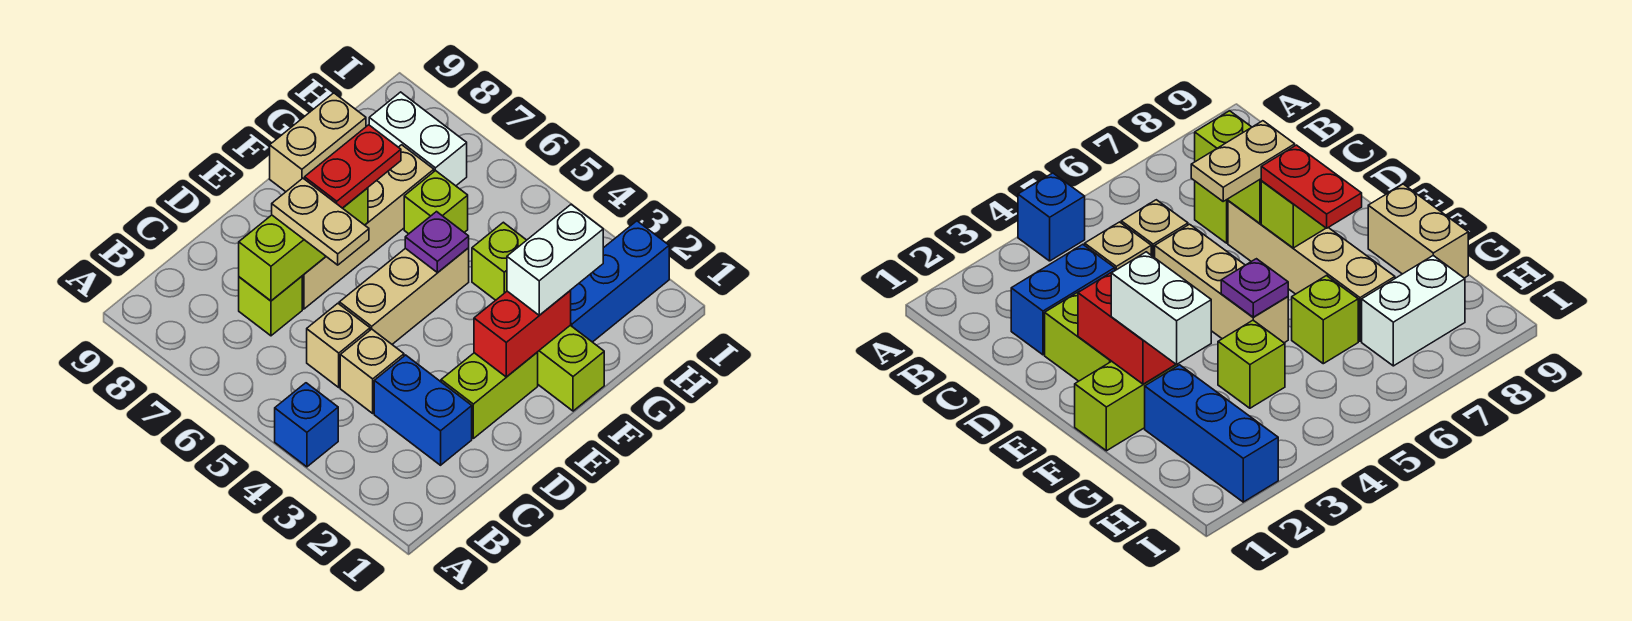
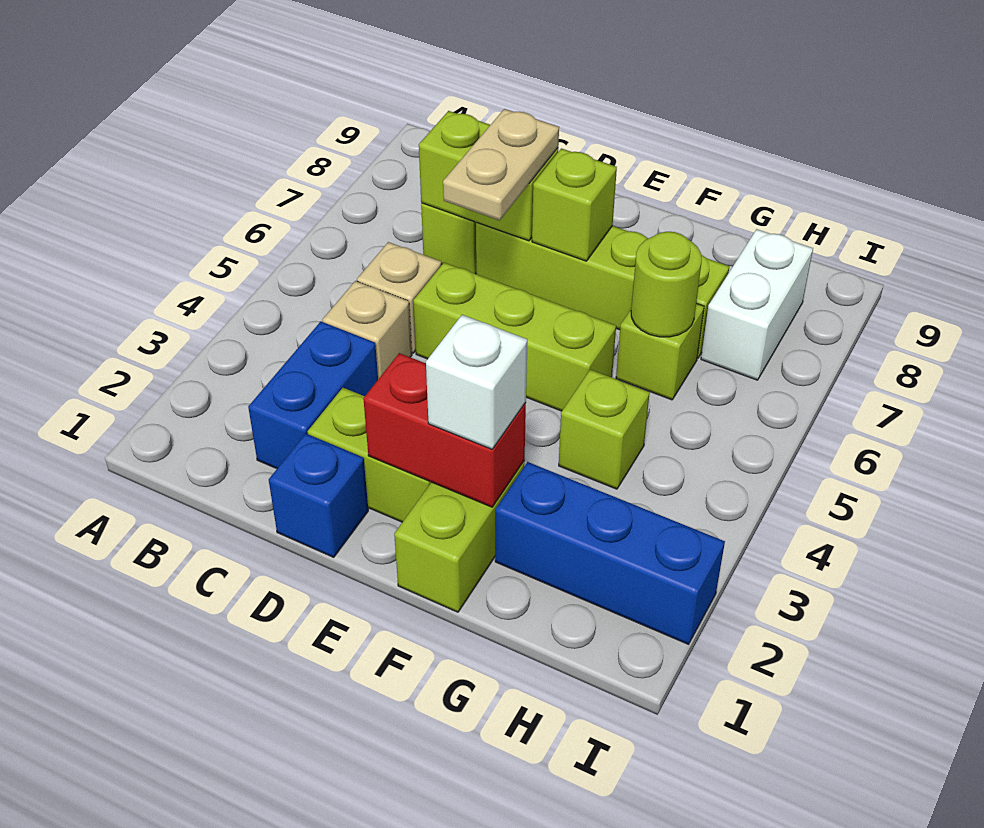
blue 1x1 brick [275,383,338,467] -> blue 1x1 brick moved to [269,434,368,557]
tan 1x3 brick [339,248,469,344] -> lime 1x3 brick [413,263,616,411]
tan 1x4 brick [302,145,434,309] -> lime 1x4 brick [476,222,729,358]
red 1x2 plate [305,125,401,208] -> none
white 1x2 brick [507,204,603,315] -> white 1x1 brick [426,315,527,449]
purple 1x1 plate [405,212,469,273] -> none
tan 1x2 brick [270,93,366,192] -> none
none -> lime 1x1 round brick [631,232,702,337]

